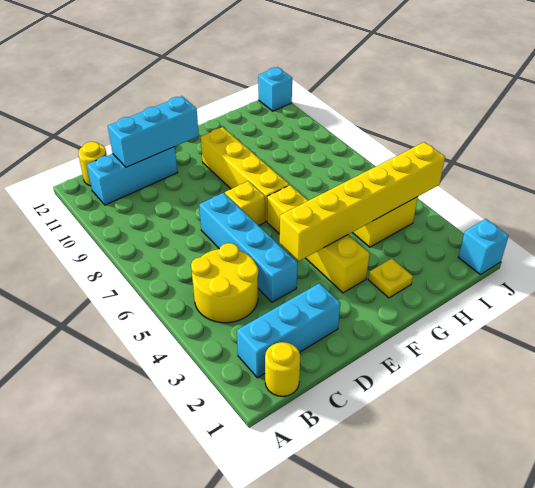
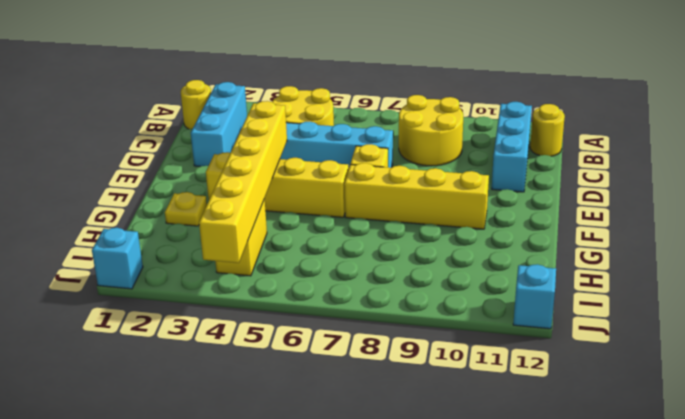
none -> yellow 2x2 round brick [399,95,463,166]
cyan 1x3 brick [108,96,199,167] -> none

